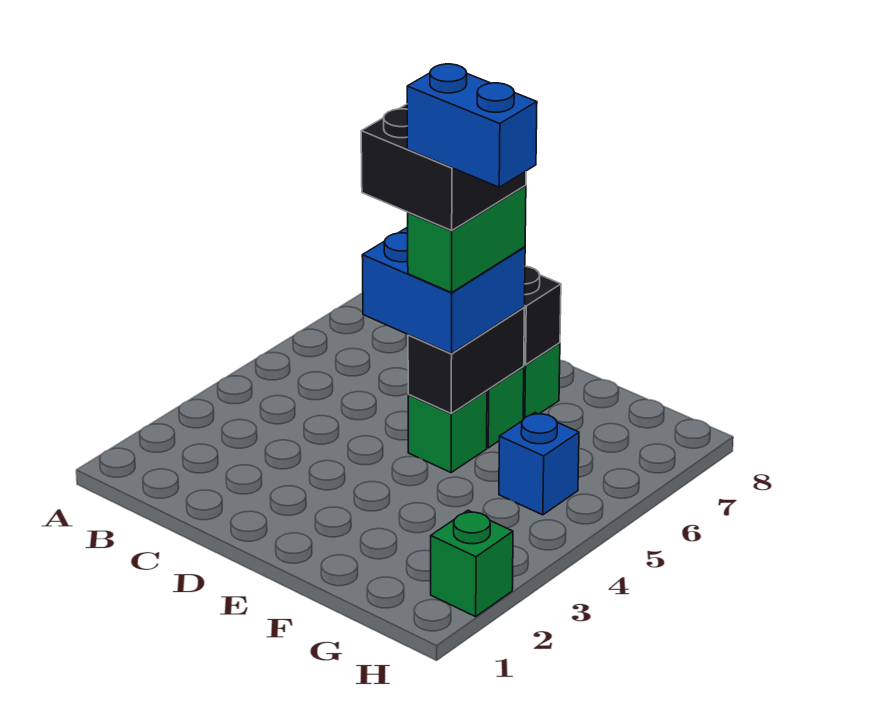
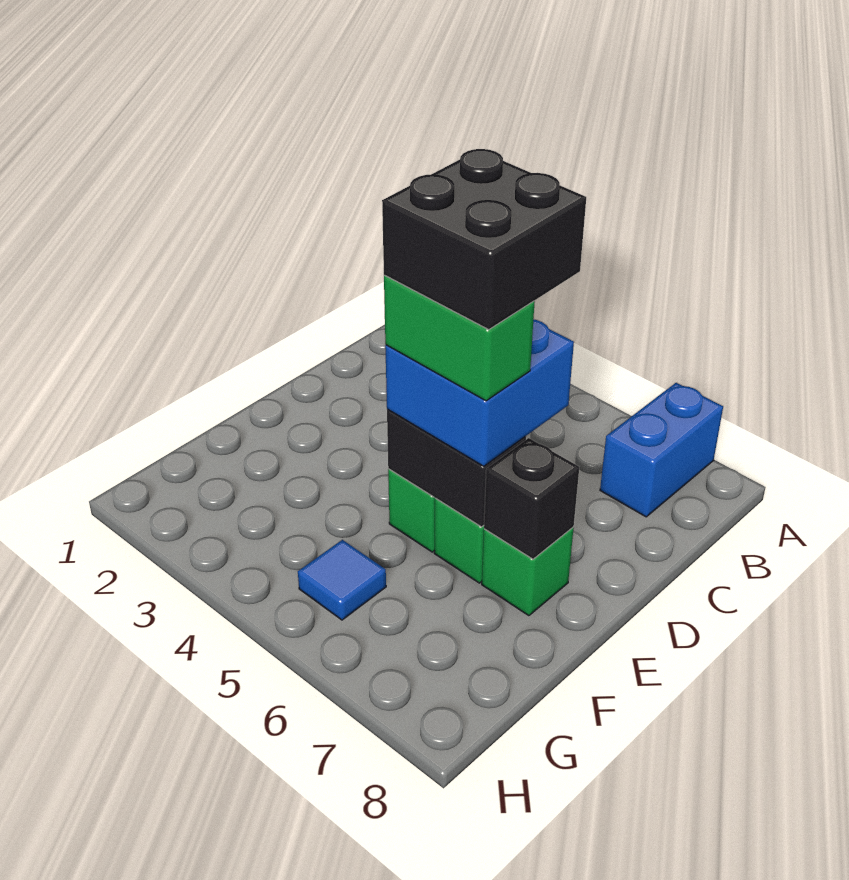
blue 1x2 brick [407,64,537,187] -> blue 1x2 brick moved to [600,383,723,517]
blue 1x1 brick [499,413,579,515] -> blue 1x1 tile [298,540,386,620]
green 1x1 brick [431,510,513,617] -> none

